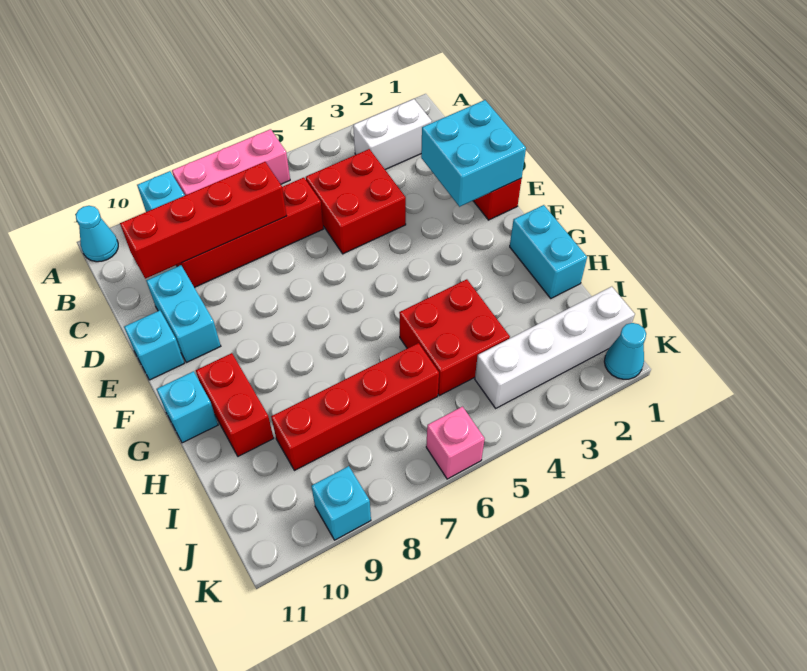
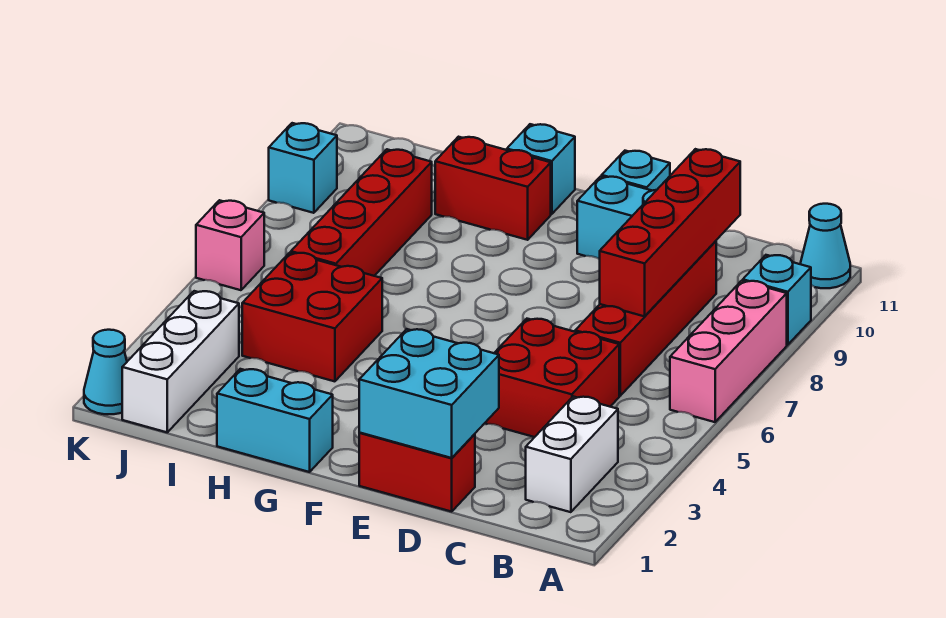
white 1x4 brick [475,287,635,408] -> white 1x3 brick [122,291,239,432]

